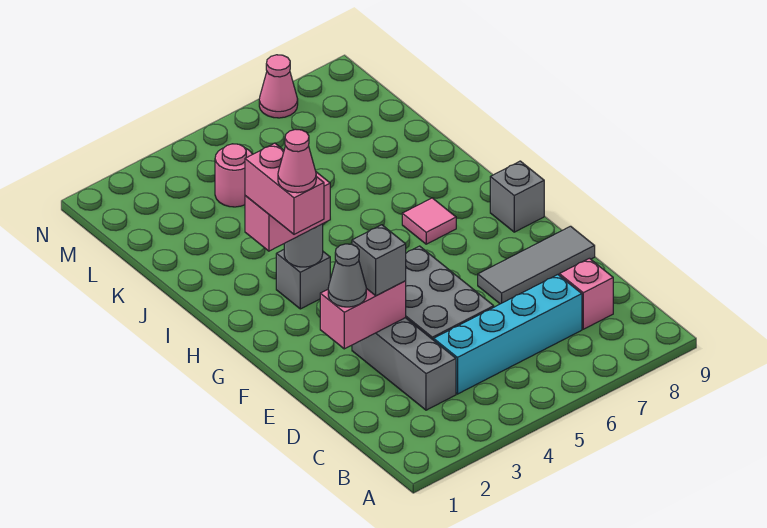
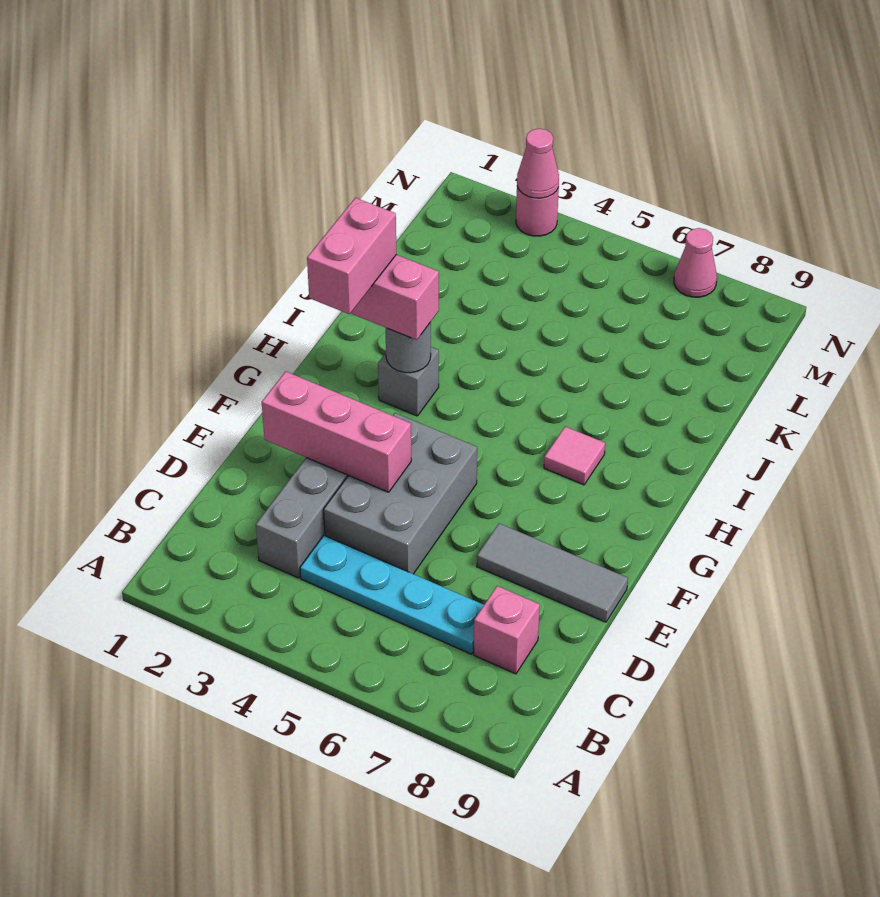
cyan 1x4 brick [434,275,582,394] -> cyan 1x4 plate [300,536,484,654]
pink 1x2 brick [320,281,406,349] -> pink 1x3 brick [262,371,411,492]
grey 1x1 cone [328,244,366,307] -> none
grey 1x1 brick [352,225,406,296] -> none
pink 1x1 cone [278,129,316,193] -> pink 1x1 cone moved to [517,129,559,198]
grey 1x1 brick [490,161,544,232] -> none
pink 1x1 round brick [215,144,252,207] -> pink 1x1 round brick moved to [516,187,559,236]

